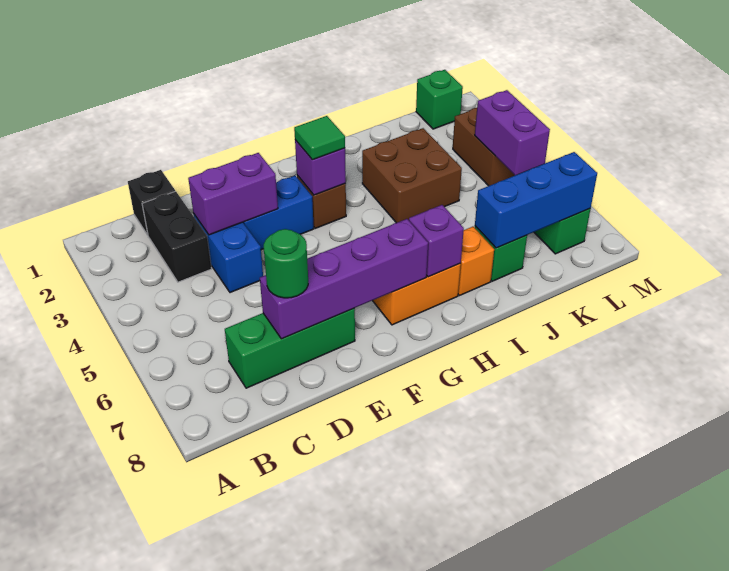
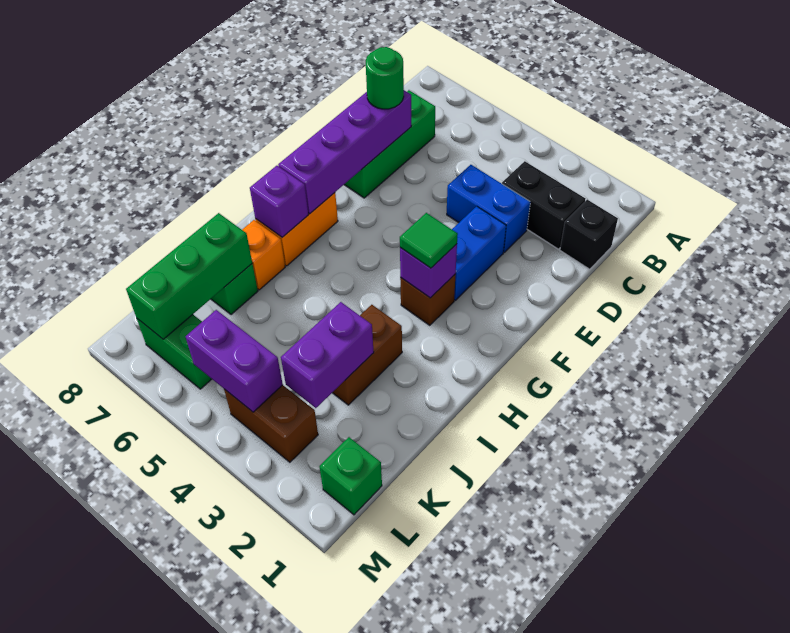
purple 1x2 brick [188,153,278,235] -> purple 1x2 brick moved to [281,302,374,408]
brown 2x2 brick [362,128,462,223] -> brown 1x2 brick [332,305,402,405]
blue 1x3 brick [475,152,597,248] -> green 1x3 brick [126,213,252,339]

